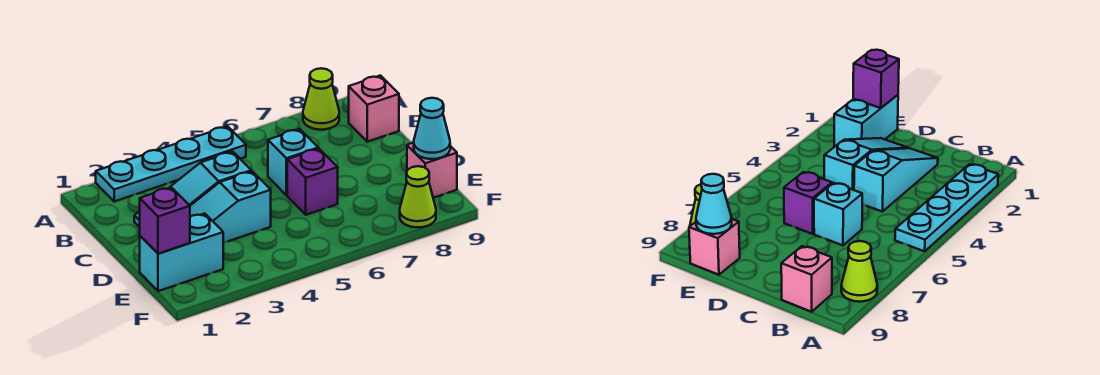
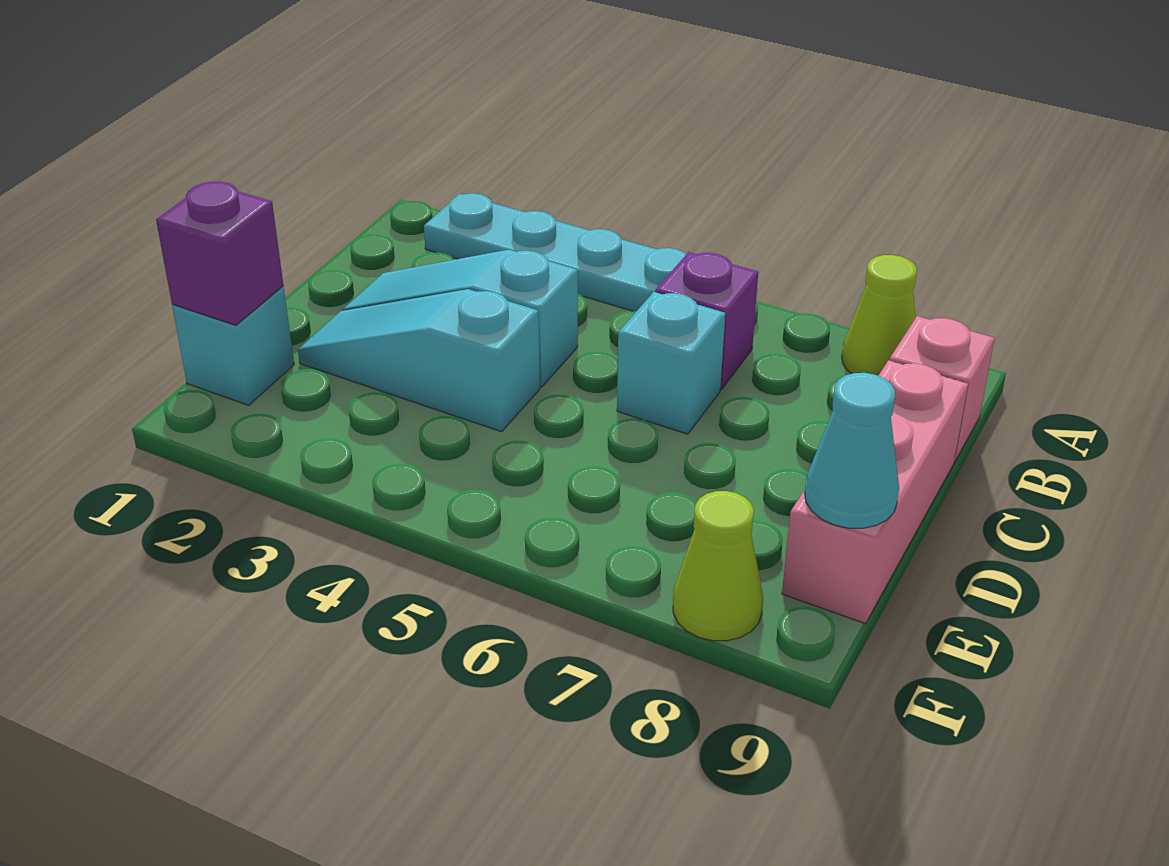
purple 1x1 brick [287,148,338,215] -> purple 1x1 brick moved to [655,252,758,389]
cyan 1x2 brick [140,214,223,291] -> cyan 1x1 brick [172,286,294,405]
pink 1x1 brick [407,143,457,198] -> pink 1x3 brick [782,360,968,624]

